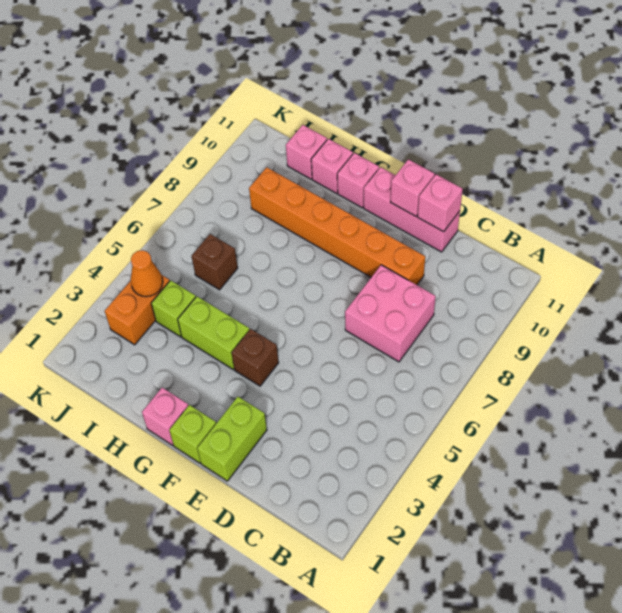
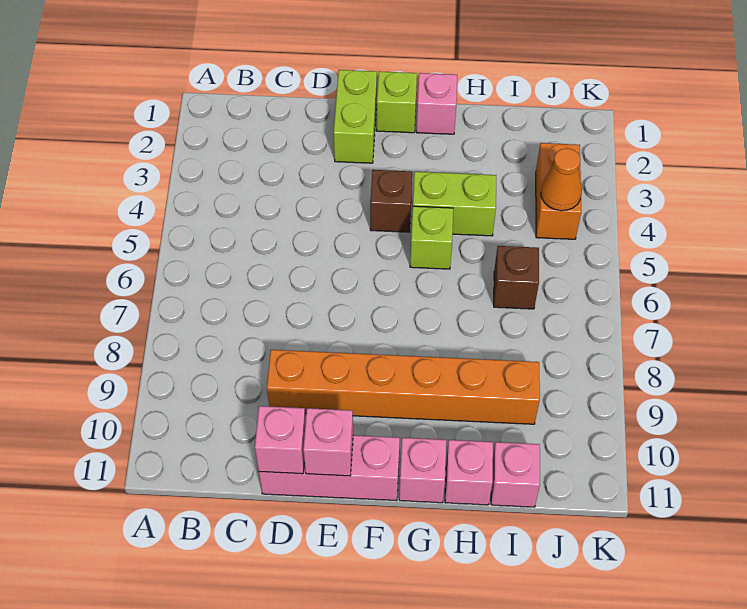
pink 2x2 brick [345,265,436,362] -> none
lime 1x1 brick [151,280,196,337] -> lime 1x1 brick moved to [410,206,453,269]

